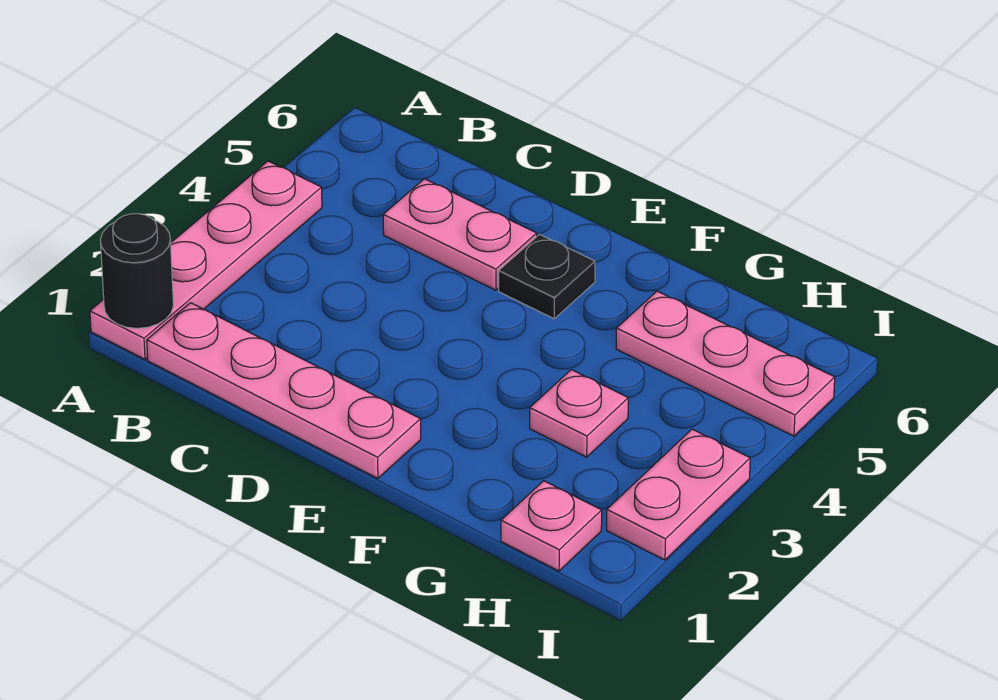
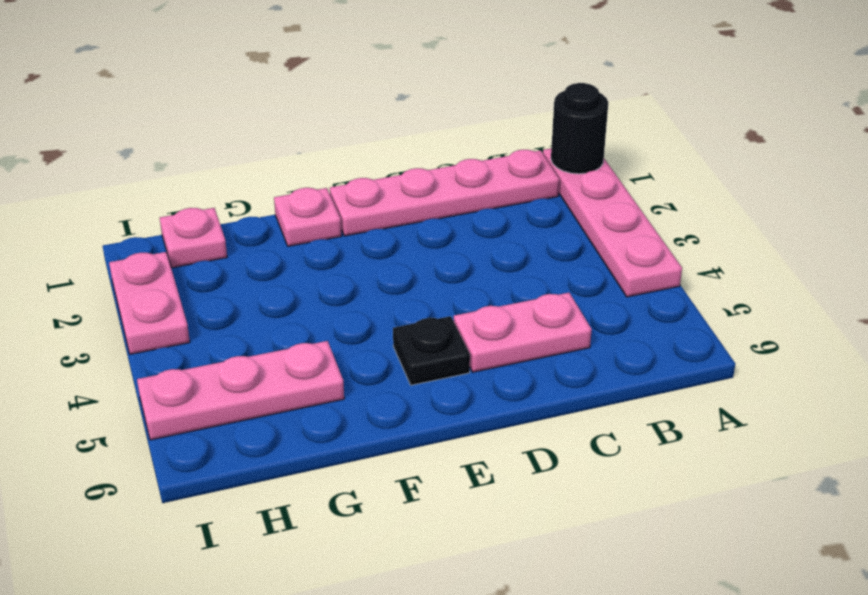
pink 1x1 plate [530,370,628,457] -> pink 1x1 plate moved to [274,188,341,246]

